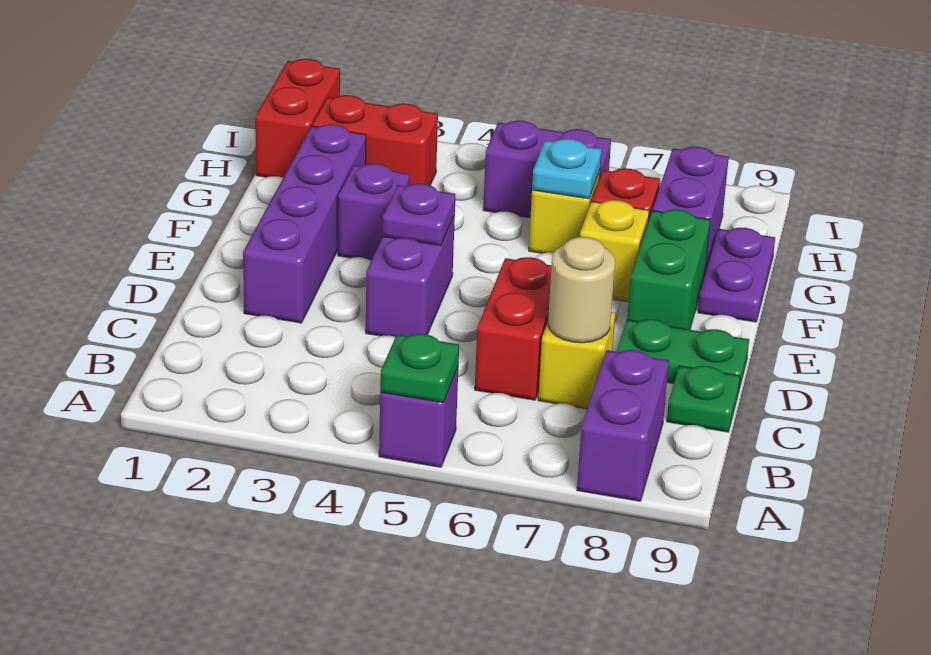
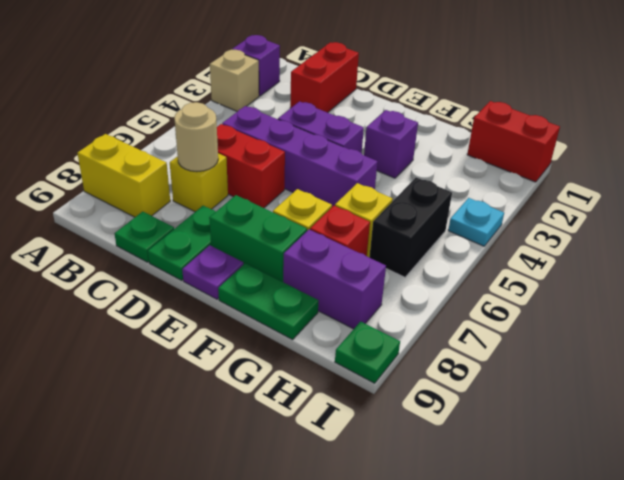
none -> tan 1x1 brick [210,50,259,112]
purple 1x1 brick [379,368,458,467] -> purple 1x1 brick moved to [232,35,280,96]
green 1x1 plate [380,334,459,403] -> green 1x1 plate moved to [335,321,400,383]
purple 1x2 brick [577,350,669,501] -> yellow 1x2 brick [77,134,170,217]
purple 1x4 brick [243,124,366,323] -> purple 1x4 brick moved to [222,106,378,207]
purple 1x1 plate [383,183,455,246] -> purple 1x1 plate moved to [182,245,243,299]
purple 1x2 plate [698,228,775,322] -> green 1x2 plate [218,263,319,340]
cyan 1x1 plate [532,139,602,199] -> cyan 1x1 plate moved to [448,198,504,246]
red 1x2 brick [312,95,438,185] -> red 1x2 brick moved to [290,42,359,113]
purple 1x2 brick [483,120,611,218] -> black 1x2 brick [369,177,452,277]

